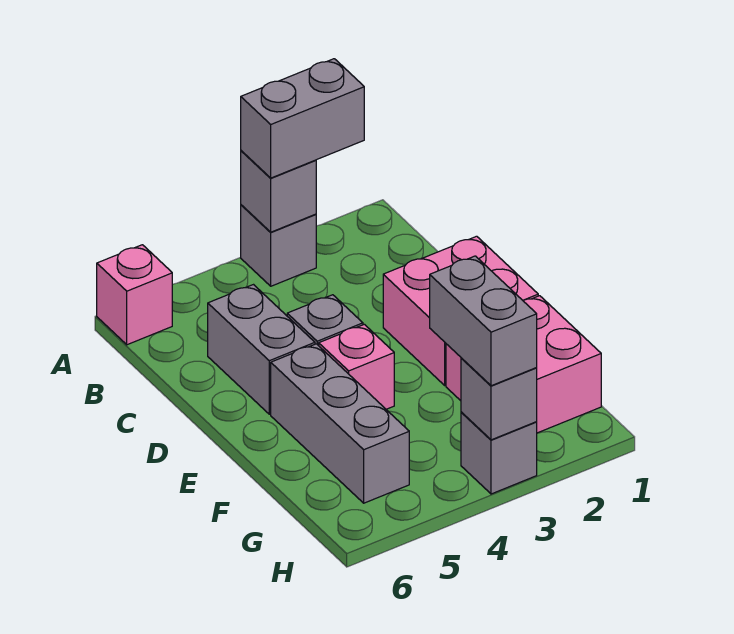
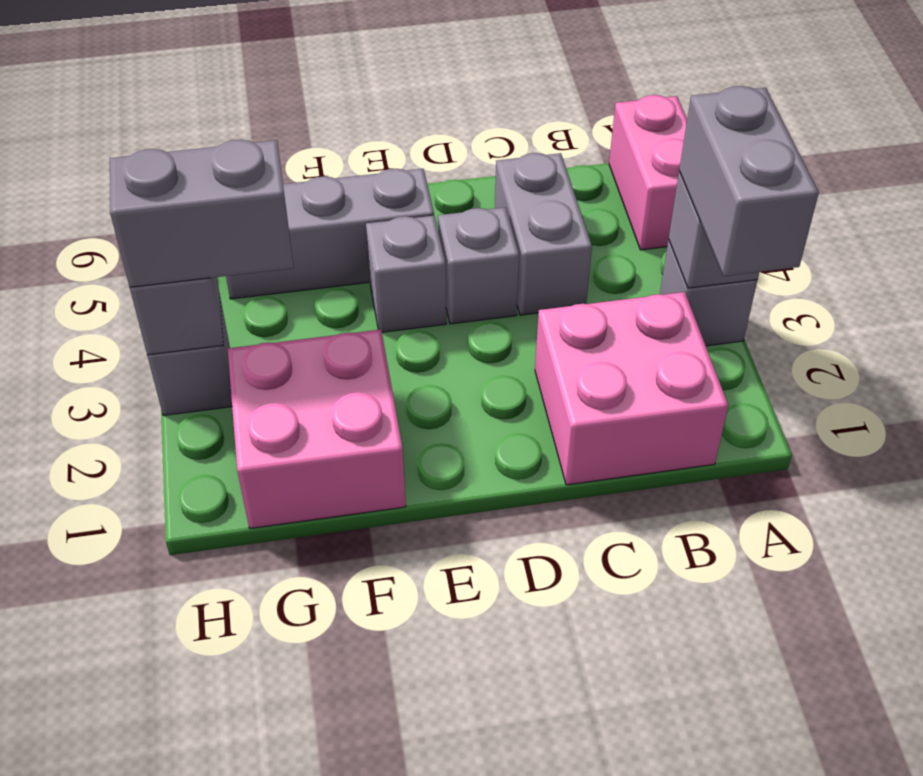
pink 1x1 brick [97,245,172,345] -> pink 1x2 brick [609,95,687,250]
grey 1x2 brick [208,285,315,414] -> grey 1x2 brick turned to [495,153,592,315]
pink 2x2 brick [383,236,538,385] -> pink 2x2 brick moved to [535,292,728,485]
pink 1x1 brick [319,324,394,409] -> grey 1x1 brick [366,216,446,332]

